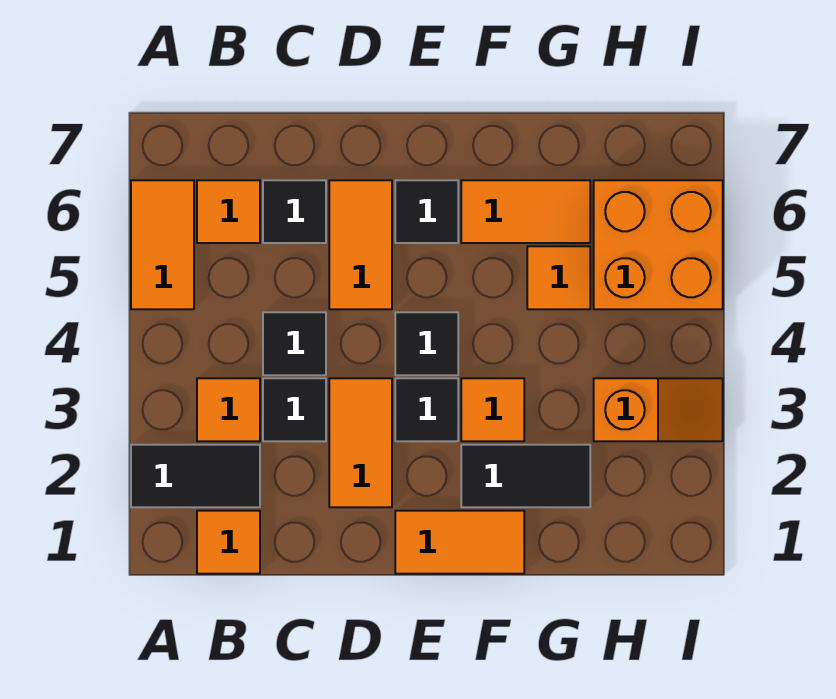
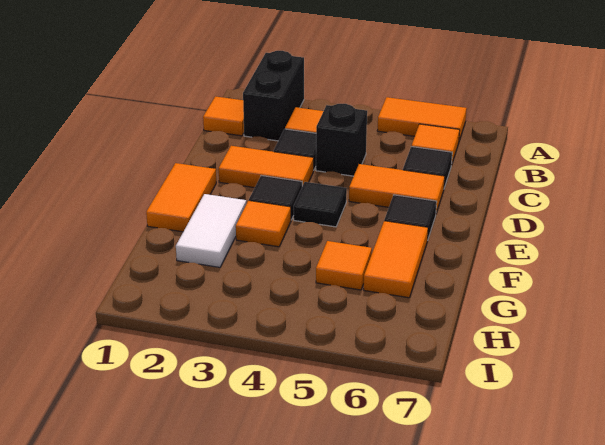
black 1x2 tile [131,445,260,507] -> black 1x2 brick [243,51,304,141]
black 1x1 tile [263,312,326,375] -> black 1x1 brick [316,104,367,176]
black 1x2 tile [461,445,590,507] -> white 1x2 tile [176,194,246,267]
orange 1x2 slope [594,378,723,441] -> none
orange 2x2 brick [594,180,723,309] -> none

